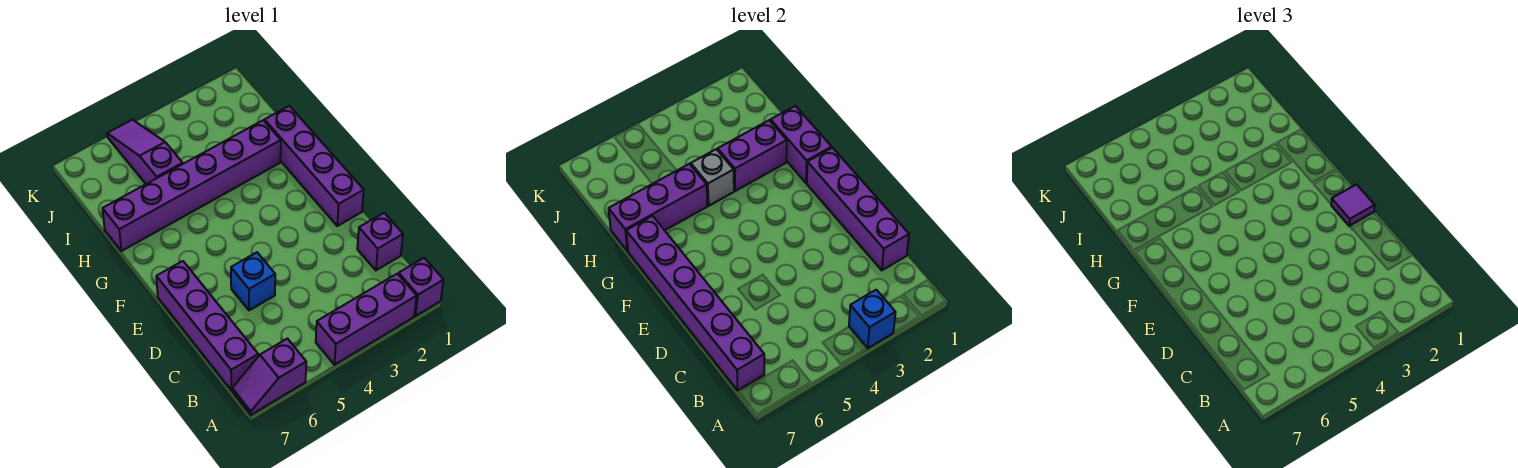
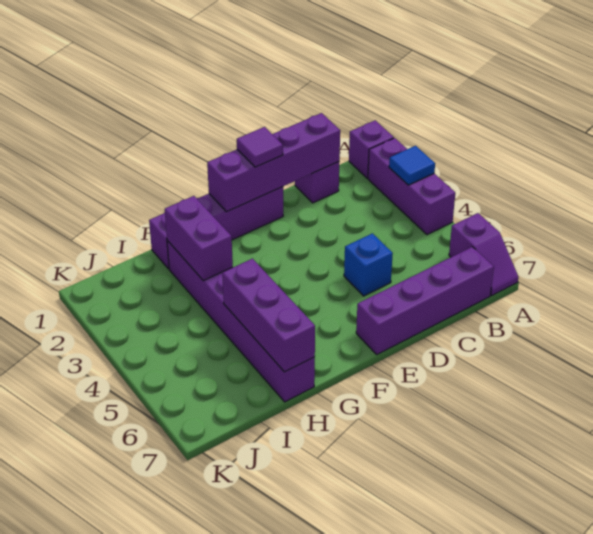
blue 1x1 brick [849,290,896,348] -> blue 1x1 tile [389,146,435,185]
purple 1x6 brick [626,216,764,391] -> none
purple 1x2 brick [771,106,832,183] -> none
grey 1x1 brick [691,149,734,206] -> none
purple 1x3 slope [107,120,183,184] -> none

